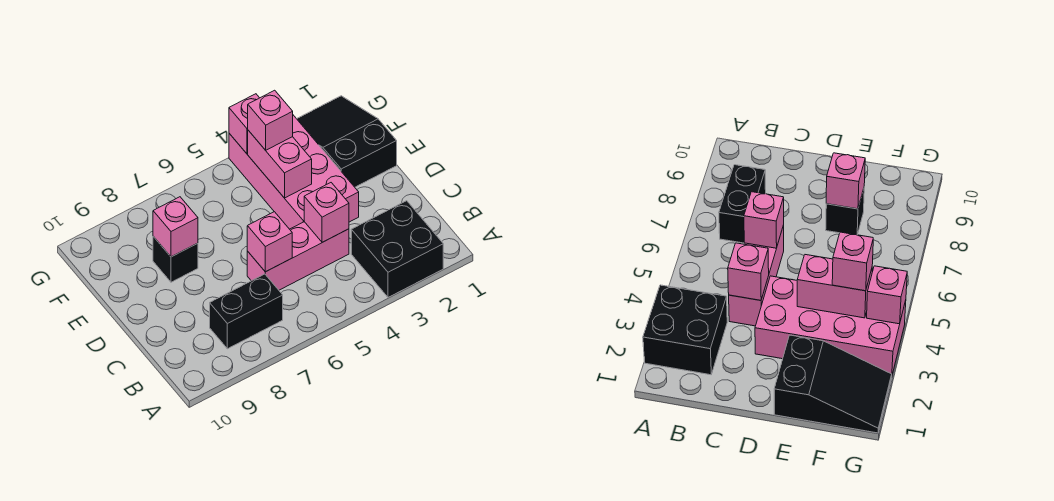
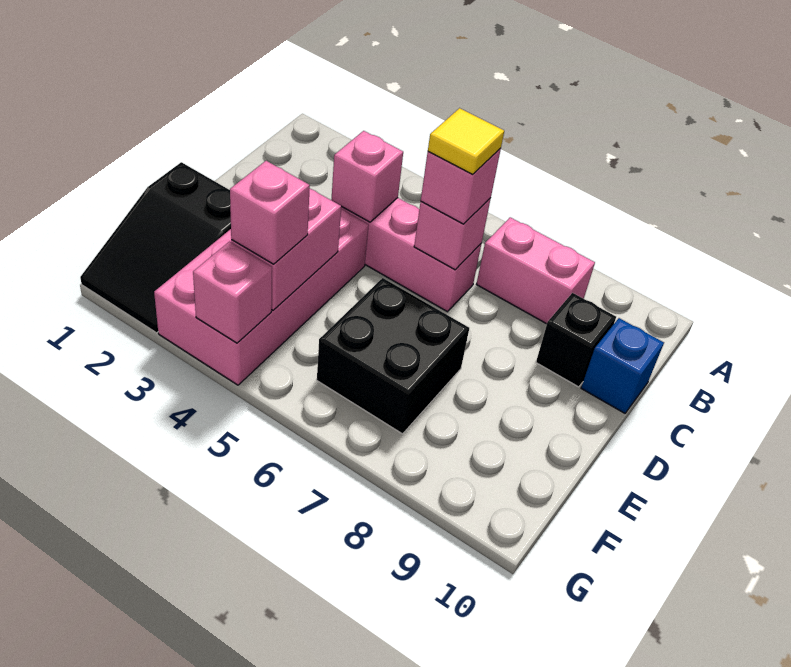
black 2x2 brick [351,201,443,297] -> black 2x2 brick moved to [317,278,469,434]
black 1x2 brick [210,274,283,349] -> pink 1x2 brick [476,217,595,324]
none -> yellow 1x1 tile [428,108,504,174]
none -> blue 1x1 brick [581,318,664,413]
black 1x1 brick [153,236,198,282] -> black 1x1 brick moved to [536,293,616,387]
pink 1x1 brick [153,197,198,257] -> pink 1x1 brick moved to [421,148,501,224]

